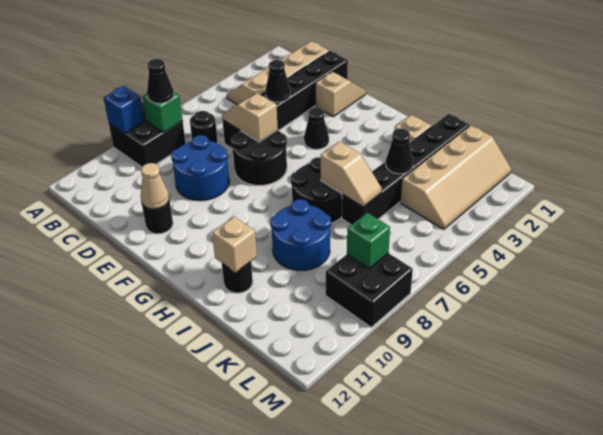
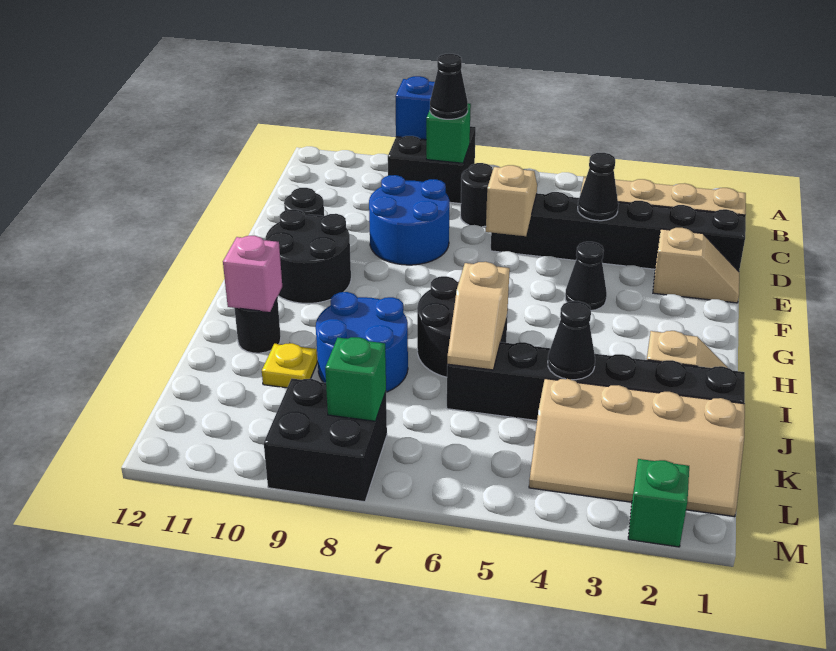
black 2x2 round brick [231,130,287,185] -> black 2x2 round brick moved to [265,209,351,303]
tan 1x1 cone [141,163,169,209] -> none
tan 1x1 brick [212,217,257,273] -> pink 1x1 brick [223,236,282,312]
none -> yellow 1x1 plate [262,343,317,388]
none -> green 1x1 brick [628,459,689,547]

